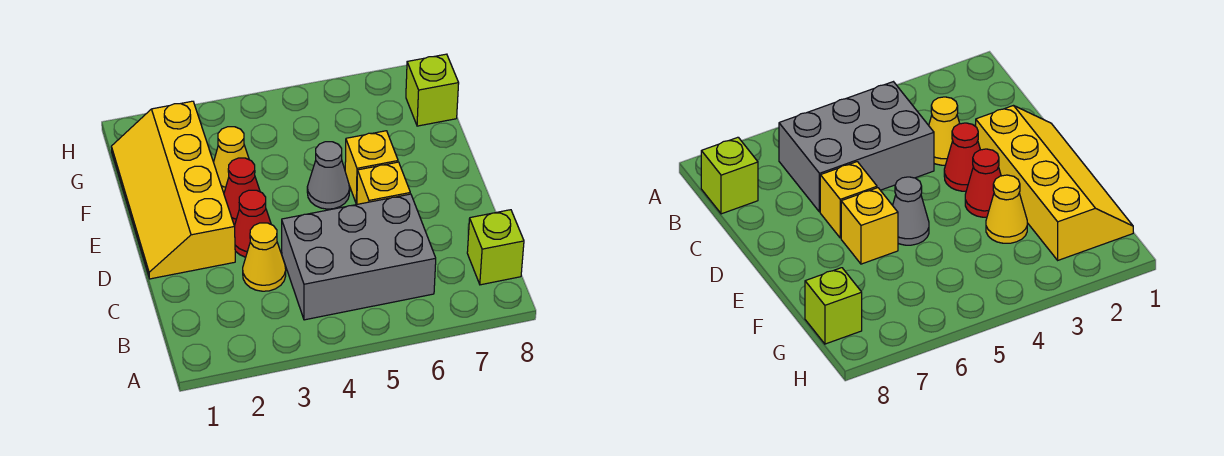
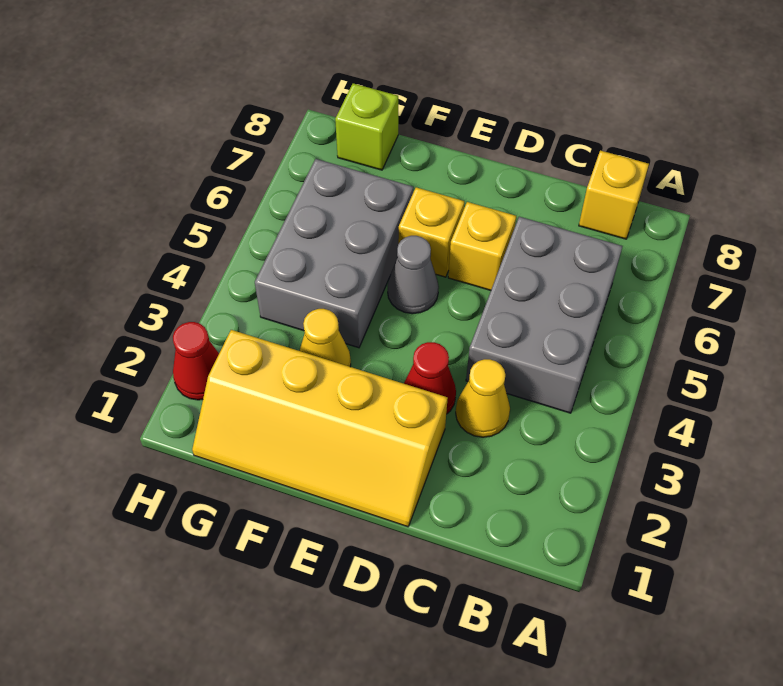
lime 1x1 brick [467,210,524,285] -> yellow 1x1 brick [579,150,649,239]
red 1x1 cone [224,158,260,225] -> red 1x1 cone moved to [173,322,219,400]
none -> grey 2x3 brick [255,159,413,348]

